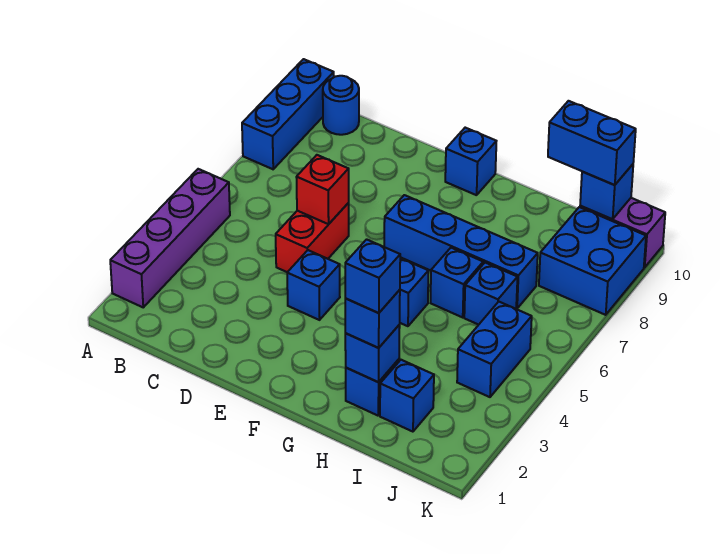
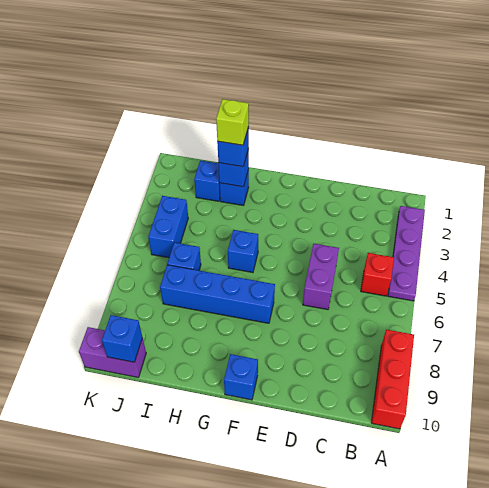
purple 1x4 brick [110,169,230,307] -> purple 1x4 plate [388,206,425,301]
blue 1x3 brick [242,59,334,169] -> red 1x3 brick [372,330,414,429]
blue 1x1 round brick [323,76,359,135] -> none
red 1x2 brick [276,203,349,272] -> purple 1x2 brick [303,244,339,310]
red 1x1 brick [296,155,349,224] -> red 1x1 brick moved to [361,253,394,296]
blue 1x1 brick [287,250,340,320] -> none
blue 1x1 brick [345,239,400,313] -> lime 1x1 brick [216,99,249,145]
blue 1x1 brick [431,248,483,317] -> none
blue 1x2 brick [548,101,636,185] -> none
blue 2x2 brick [539,207,646,315] -> none

